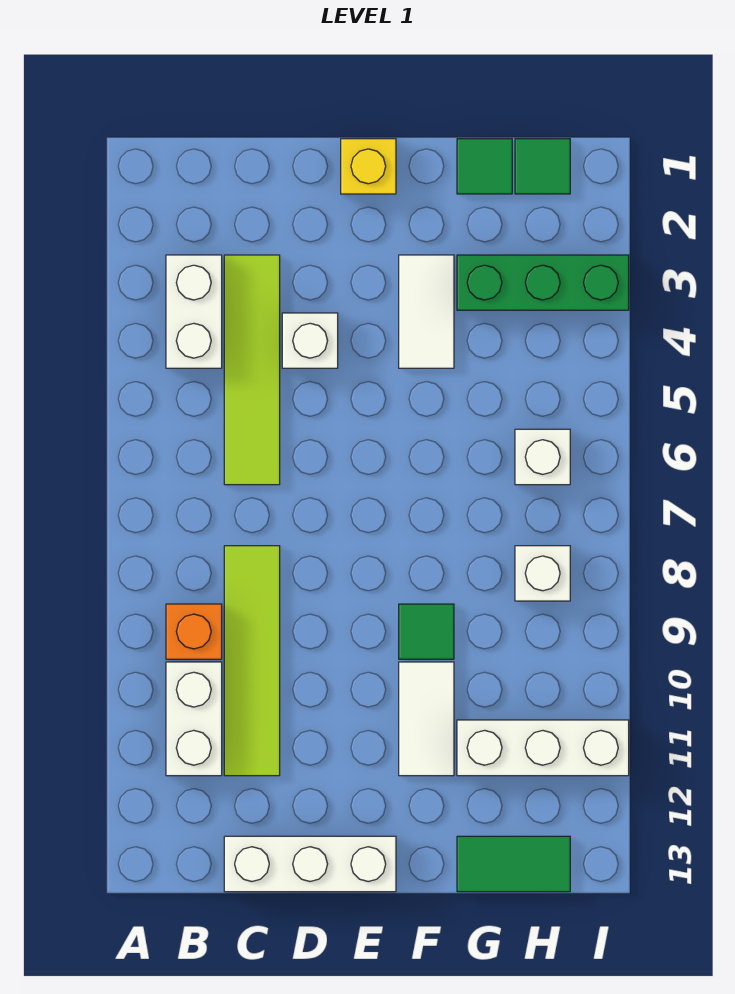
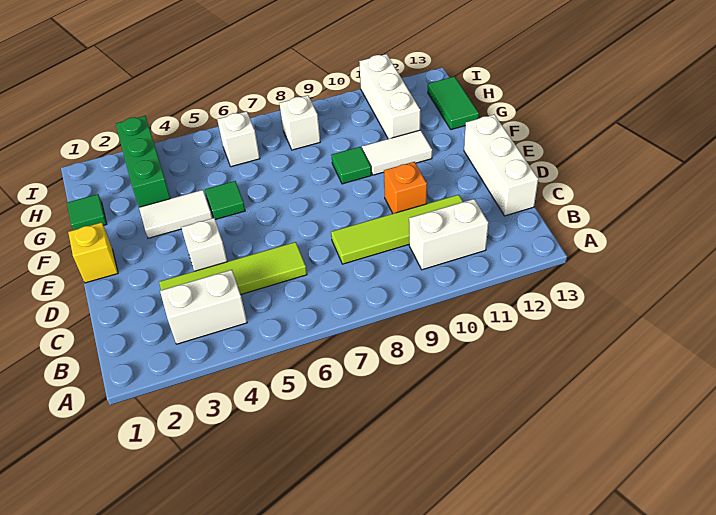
orange 1x1 brick [166,604,222,659] -> orange 1x1 brick moved to [384,162,427,214]
green 1x1 tile [515,139,570,194] -> green 1x1 tile moved to [205,181,245,220]

